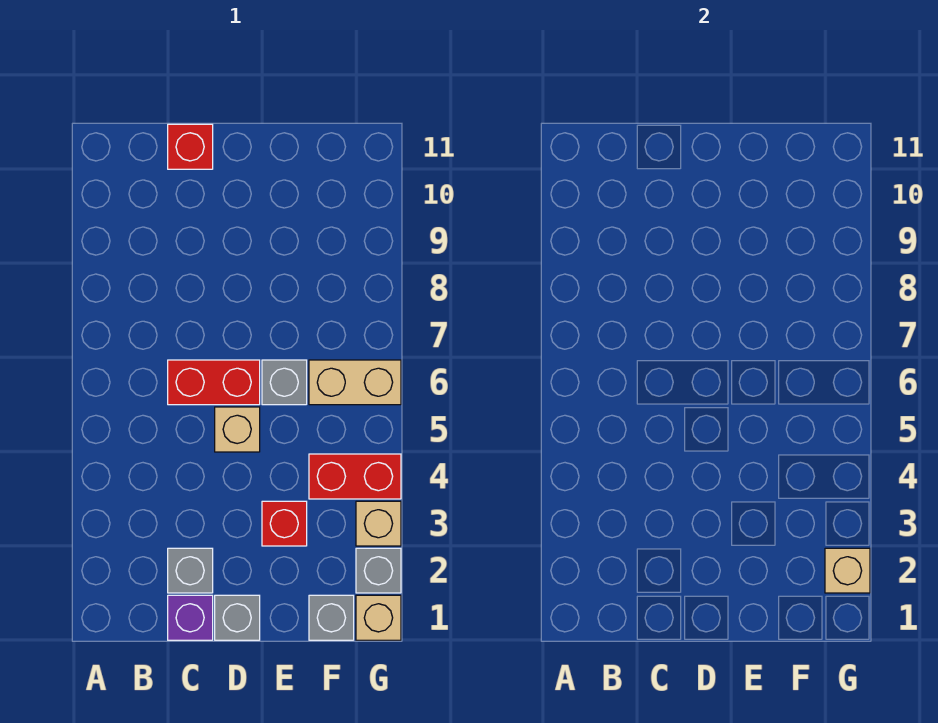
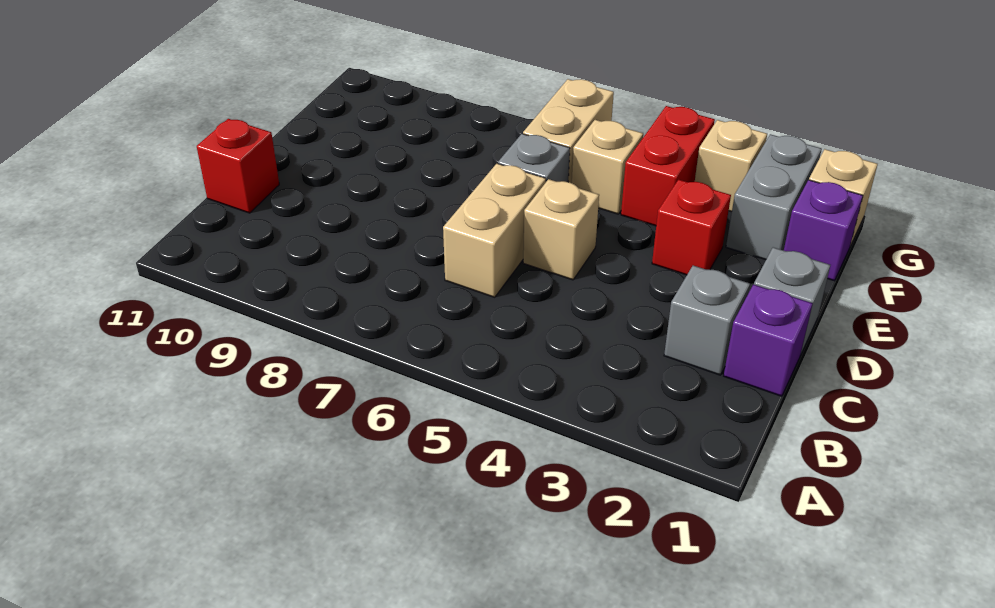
red 1x2 brick [168,360,260,405] -> tan 1x2 brick [443,164,546,297]
grey 1x1 brick [309,595,354,640] -> purple 1x1 brick [784,180,863,281]
grey 1x1 brick [356,548,401,593] -> grey 1x2 brick [726,134,822,260]
tan 1x1 brick [825,548,870,593] -> tan 1x1 brick moved to [572,120,643,214]

